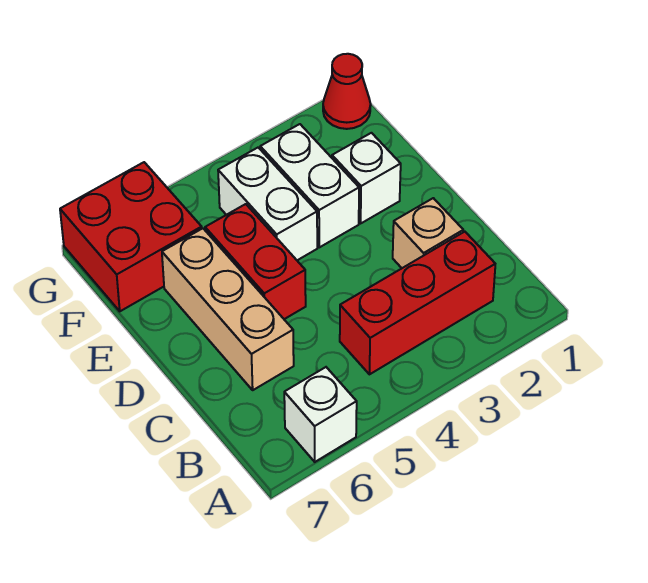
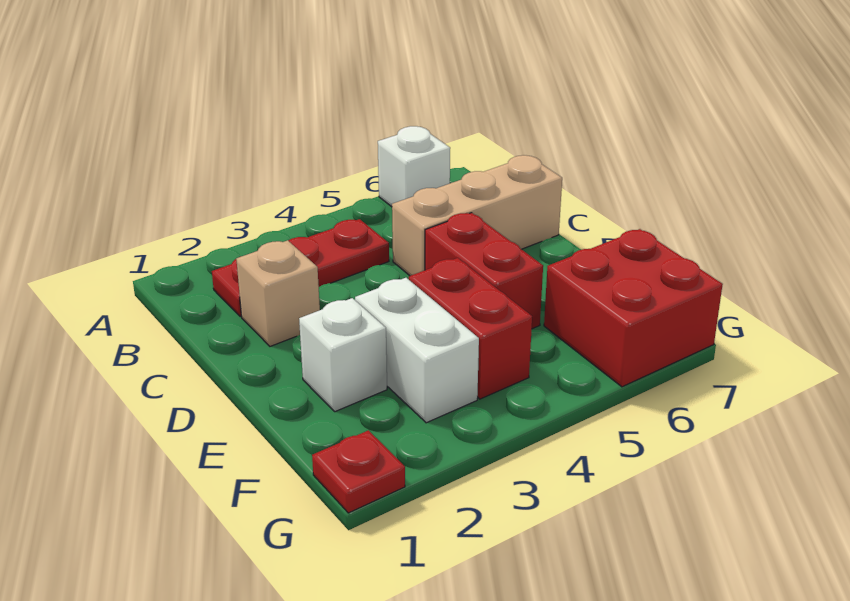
red 1x3 brick [340,232,495,374] -> red 1x3 plate [212,219,389,317]
tan 1x3 brick [162,228,294,390] -> tan 1x3 brick turned to [392,155,562,276]
white 1x2 brick [218,148,317,260] -> red 1x2 brick [409,258,532,399]
red 1x1 cone [323,54,371,129] -> red 1x1 plate [312,430,405,513]

